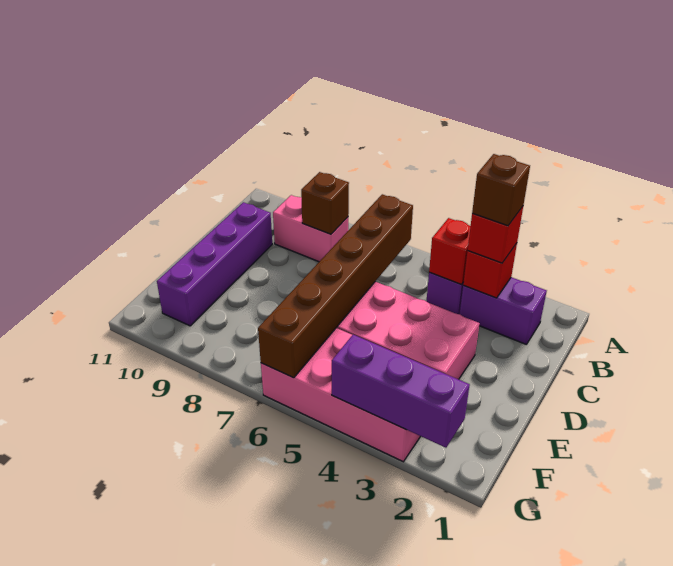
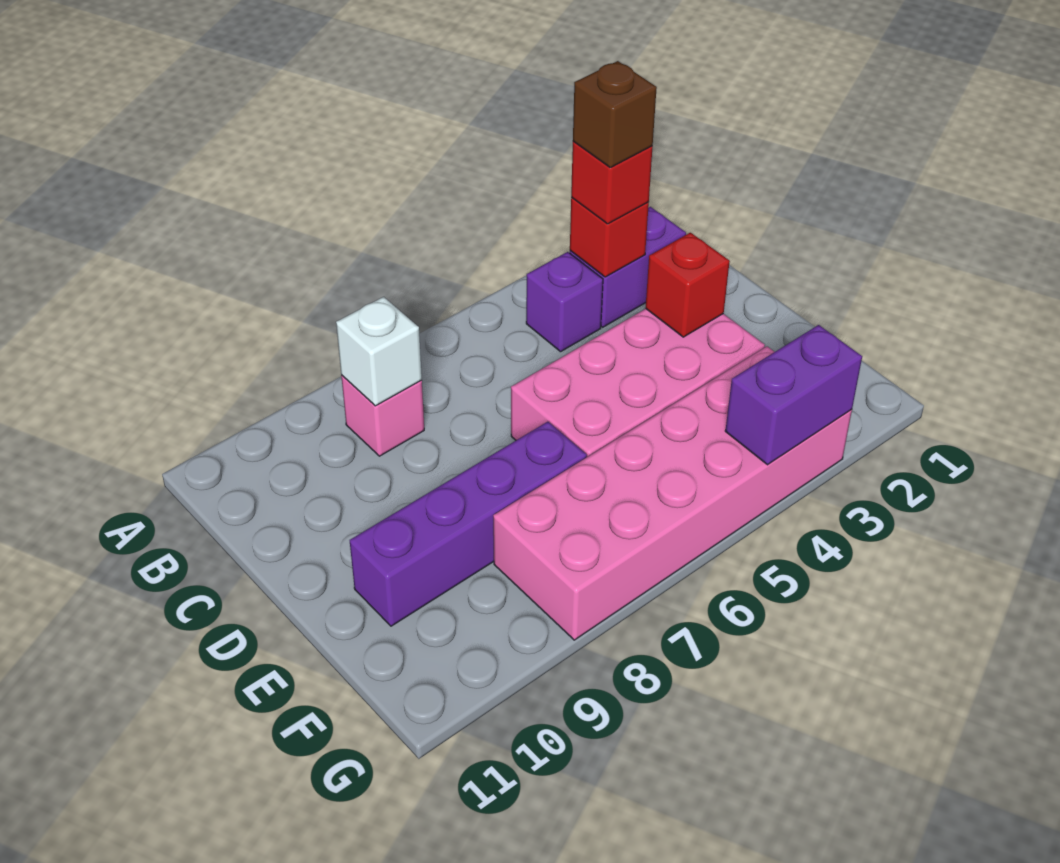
red 1x1 brick [429,218,471,285] -> red 1x1 brick moved to [645,233,730,337]
brown 1x6 brick [258,194,413,378] -> none
pink 1x2 brick [273,195,348,262] -> pink 1x1 brick [341,375,424,456]
brown 1x1 brick [301,172,349,234] -> white 1x1 brick [336,297,422,406]
purple 1x4 brick [157,202,272,326] -> purple 1x4 brick turned to [350,422,587,626]
pink 2x4 brick [261,328,421,462] -> pink 2x6 brick [493,346,852,640]
purple 1x3 brick [332,335,470,448] -> purple 1x2 brick [725,325,862,465]

